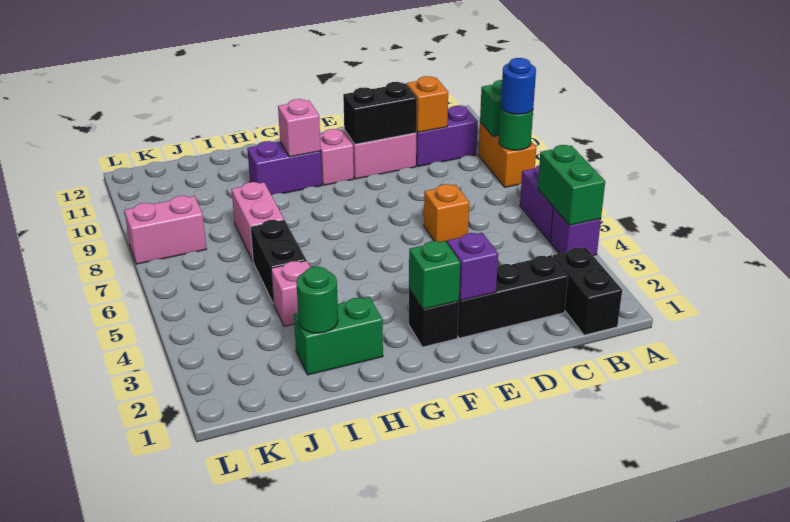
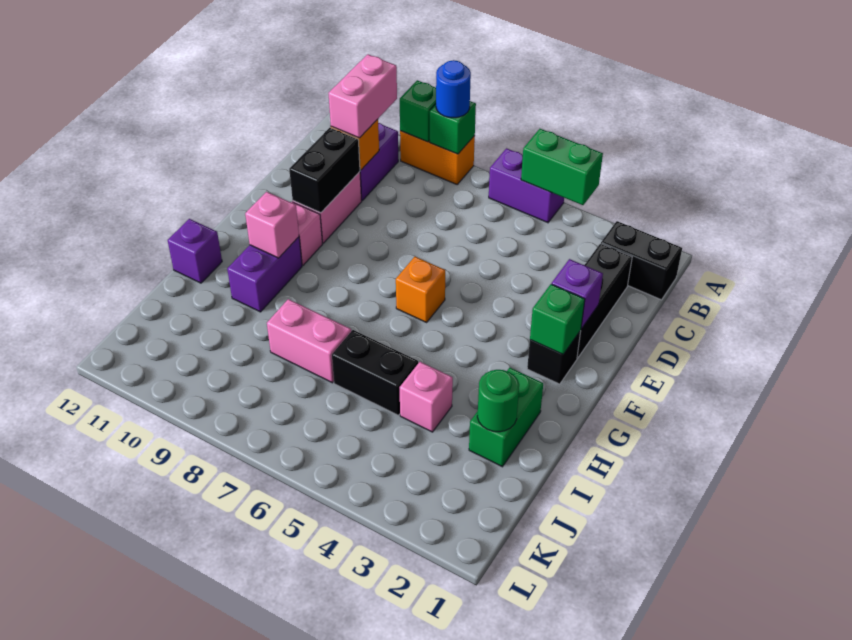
purple 1x1 brick [550,208,601,255] -> purple 1x1 brick moved to [168,219,222,283]
green 1x1 round brick [499,108,533,150] -> green 1x1 brick [430,101,476,154]
orange 1x1 brick [424,184,469,242] -> orange 1x1 brick moved to [396,257,445,322]
pink 1x2 brick [124,196,206,264] -> pink 1x2 brick moved to [328,54,397,138]

